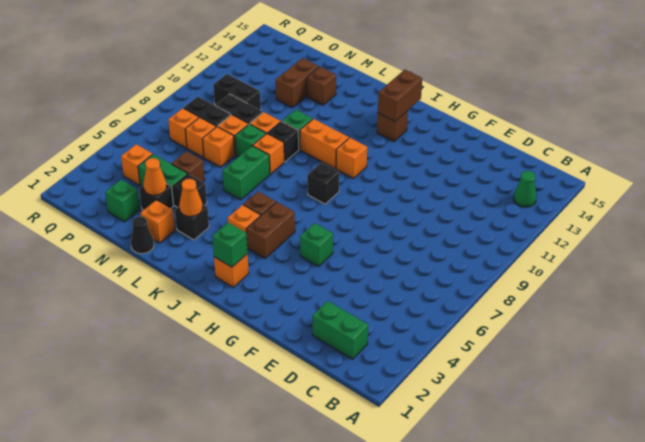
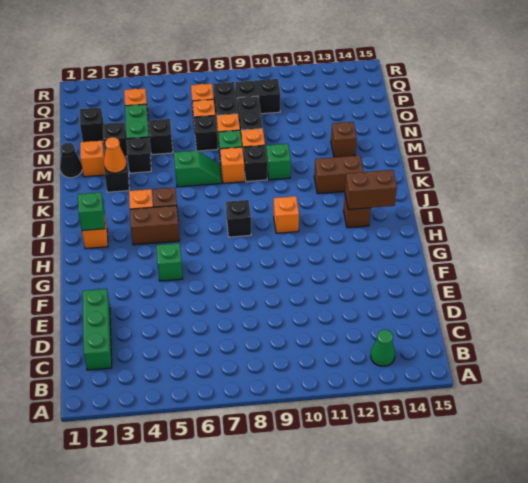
green 1x2 brick [312,301,368,359] -> green 1x3 brick [83,289,112,370]
orange 1x2 brick [300,119,349,168] -> none
green 1x2 brick [223,146,270,200] -> green 1x2 slope [174,151,222,187]
orange 1x1 cone [144,158,167,195] -> none
brown 1x1 brick [171,151,205,182] -> black 1x1 brick [149,119,173,155]
orange 1x1 brick [203,127,235,167] -> black 1x1 brick [194,116,218,151]
brown 1x2 brick [276,58,319,108] -> brown 1x2 brick moved to [314,155,364,194]
green 1x1 brick [105,180,140,222] -> black 1x1 brick [80,108,104,142]
black 1x2 brick [213,74,261,110] -> black 1x2 brick turned to [235,79,280,114]

